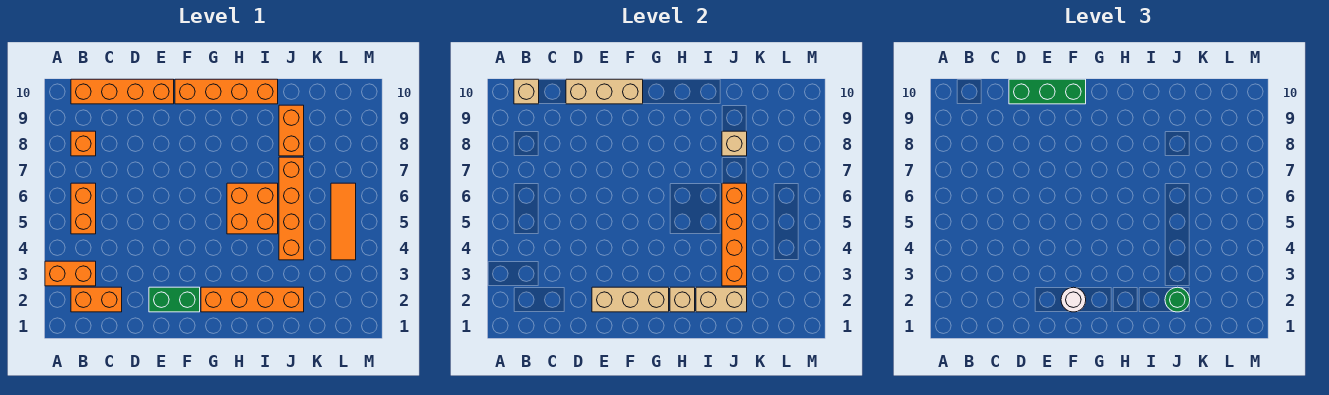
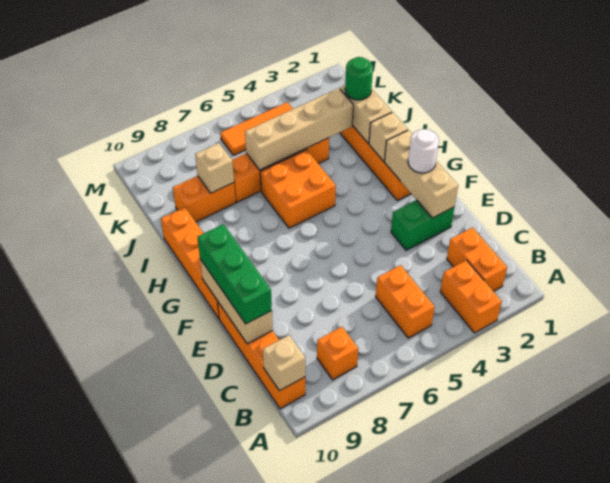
orange 1x2 brick [71,183,96,234] -> orange 1x2 brick turned to [376,265,435,338]
green 1x2 brick [149,287,200,312] -> green 1x2 brick turned to [391,200,454,250]
orange 1x4 brick [722,183,747,286] -> tan 1x4 brick [245,88,353,170]

